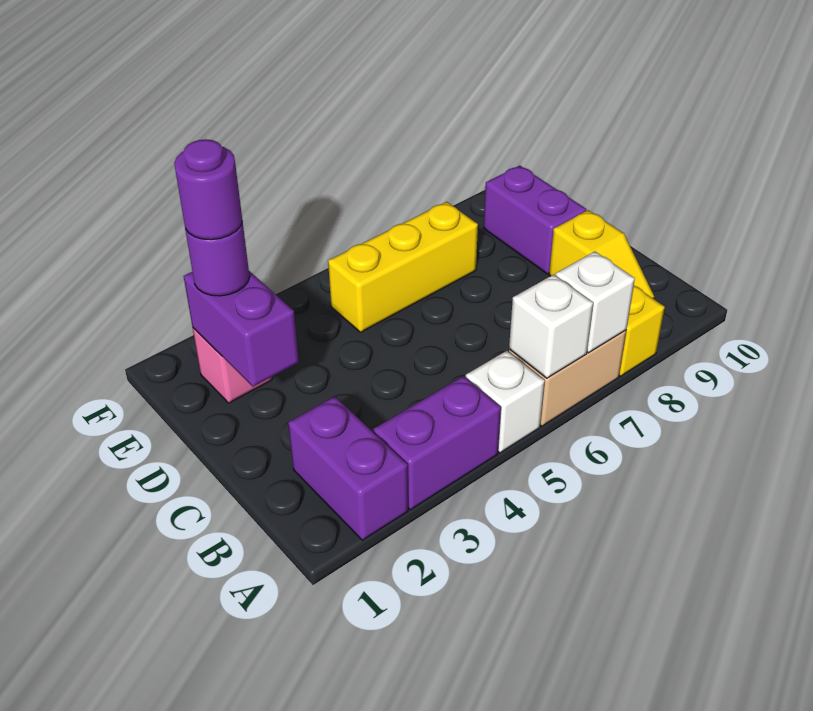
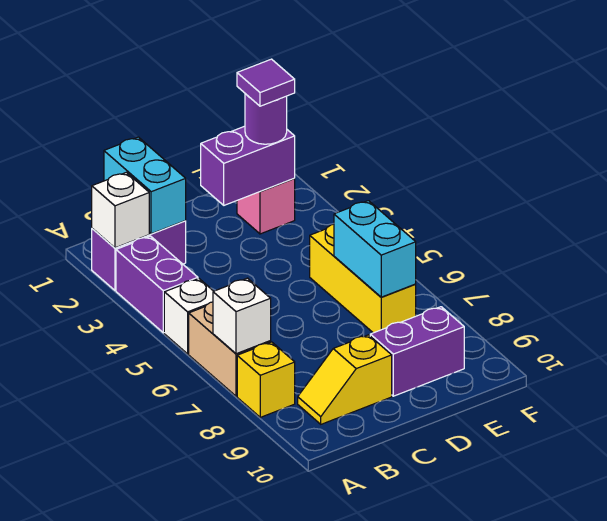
white 1x1 brick [509,274,593,378] -> white 1x1 brick moved to [92,172,149,248]
none -> cyan 1x2 brick [104,137,186,234]
purple 1x1 round brick [174,139,242,240] -> purple 1x1 tile [237,59,295,106]
none -> cyan 1x2 brick [334,201,416,297]

